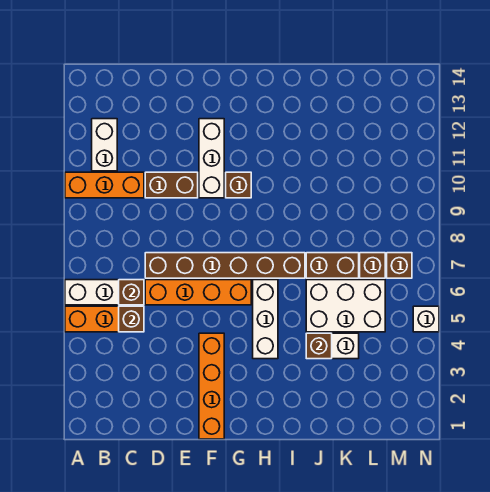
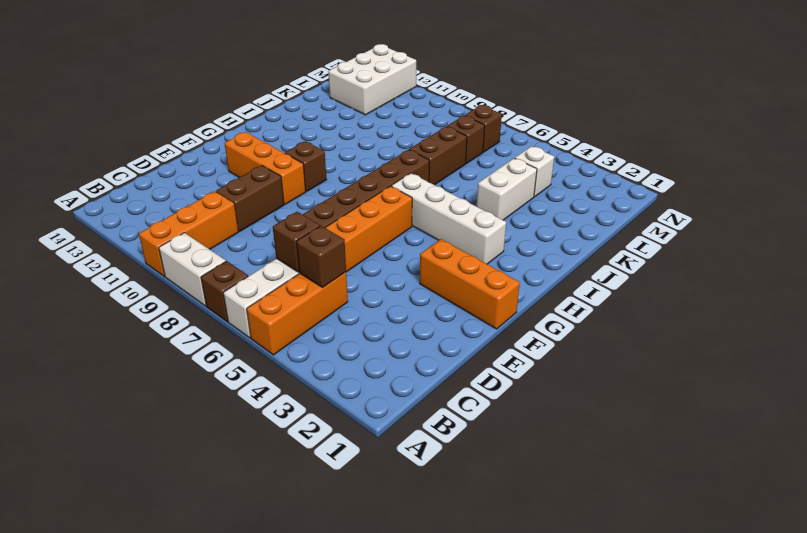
white 1x2 brick [92,119,117,171] -> white 1x2 brick moved to [159,233,226,306]
orange 1x4 brick [199,333,224,439] -> orange 1x3 brick [420,239,520,329]
white 1x3 brick [199,119,224,198] -> orange 1x3 brick [225,132,306,204]
white 1x3 brick [253,280,278,359] -> white 1x4 brick [391,173,506,264]
brown 1x1 brick [306,333,332,359] -> brown 1x1 brick moved to [201,261,248,322]
white 2x3 brick [306,280,385,332] -> white 2x3 brick moved to [328,44,416,115]
white 1x1 brick [413,306,439,332] -> white 1x1 brick moved to [515,146,554,197]

